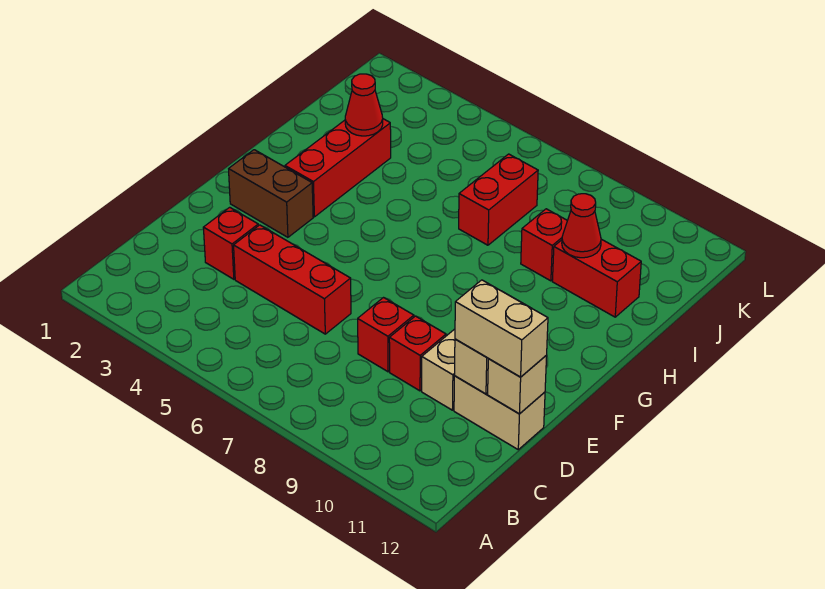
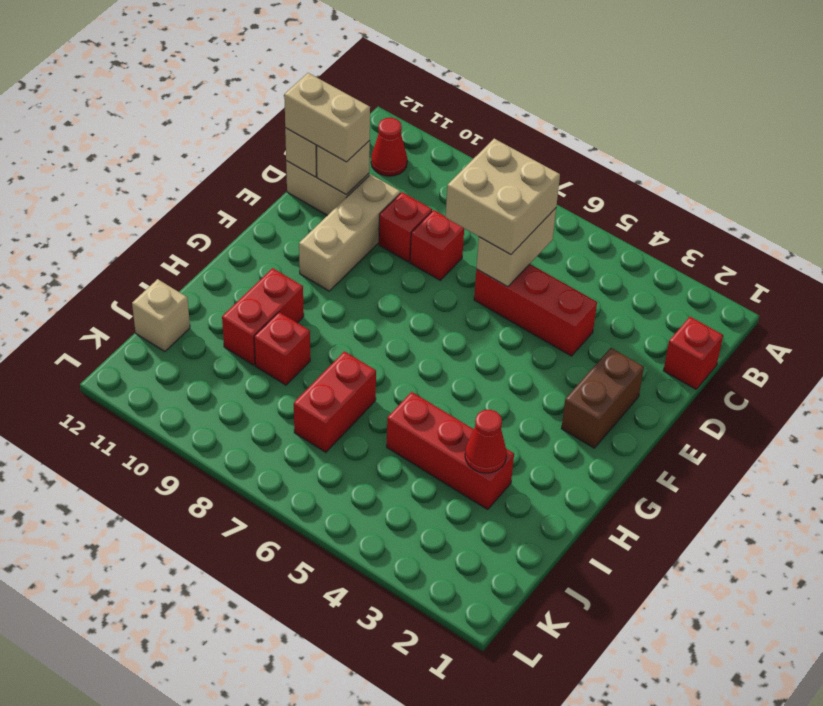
none -> tan 1x2 brick [476,208,556,287]
none -> tan 2x2 brick [446,139,560,255]
red 1x1 brick [203,207,258,279] -> red 1x1 brick moved to [663,317,723,389]
brown 1x2 brick [229,150,313,237] -> brown 1x2 brick turned to [561,348,644,448]
red 1x3 brick [285,119,391,217] -> red 1x3 brick turned to [387,392,514,509]
red 1x2 brick [552,239,641,317] -> red 1x2 brick turned to [222,268,304,365]
red 1x1 cone [562,194,601,258] -> red 1x1 cone moved to [371,118,407,176]
none -> tan 1x1 brick [132,279,190,352]

